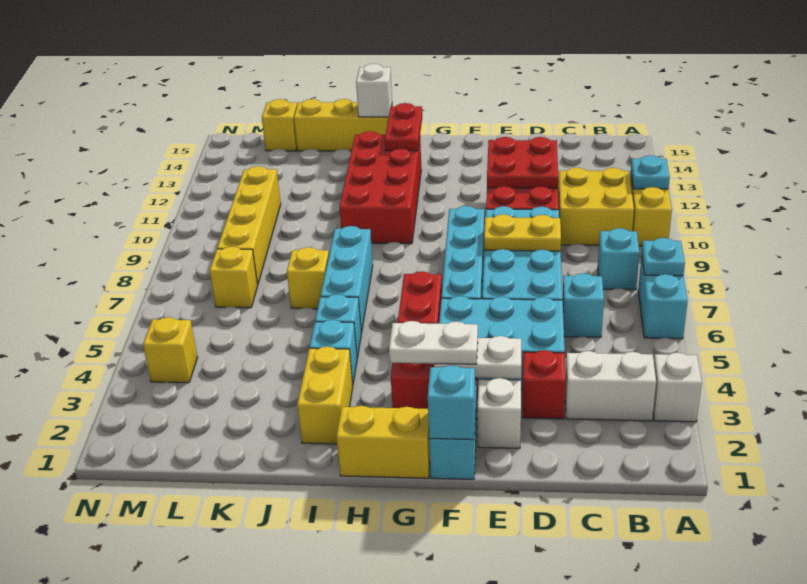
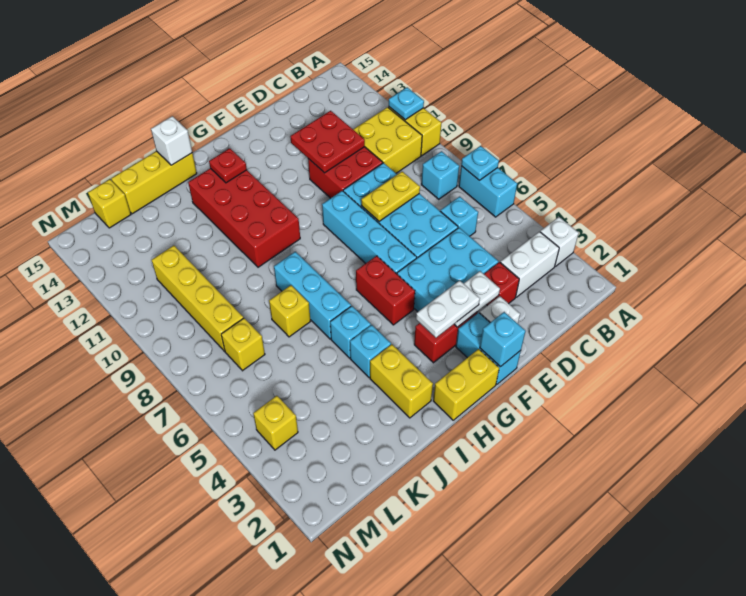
red 1x2 plate [385,103,422,151] -> red 1x1 plate [209,148,247,183]

